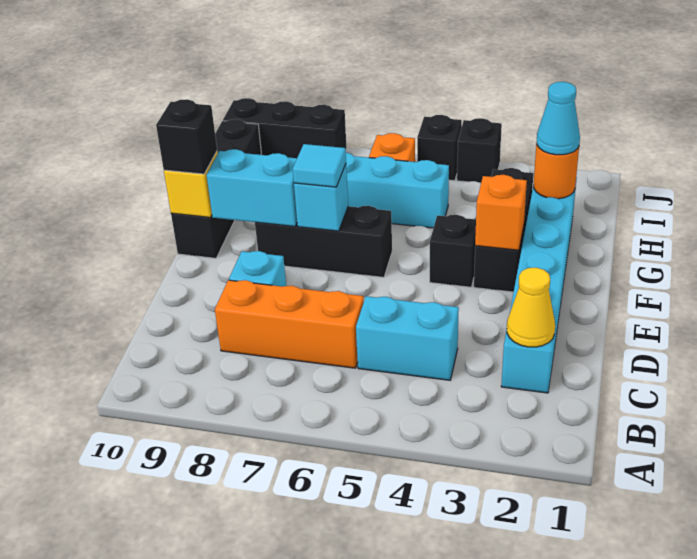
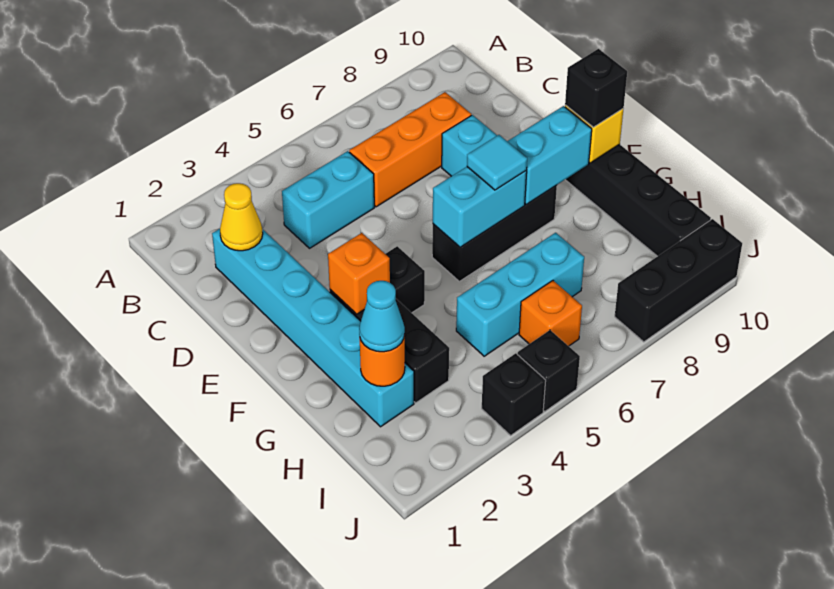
cyan 1x1 brick [294,164,348,231] -> cyan 1x2 brick [433,167,527,247]

